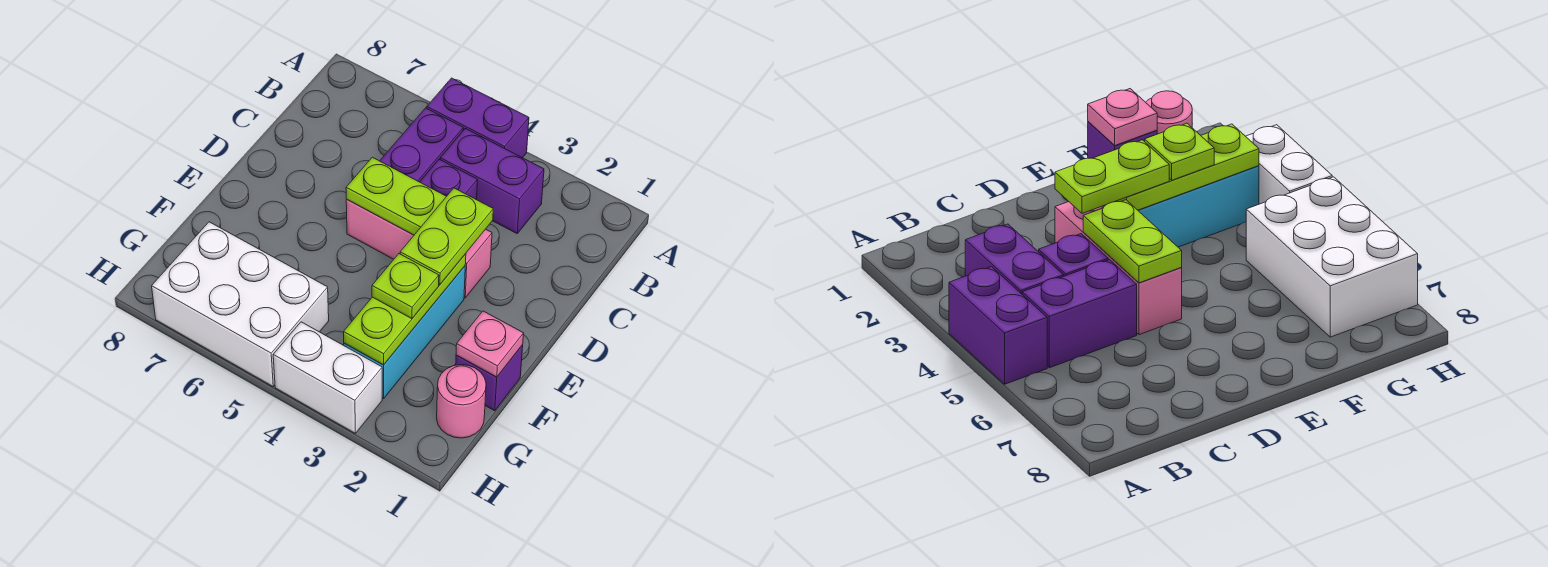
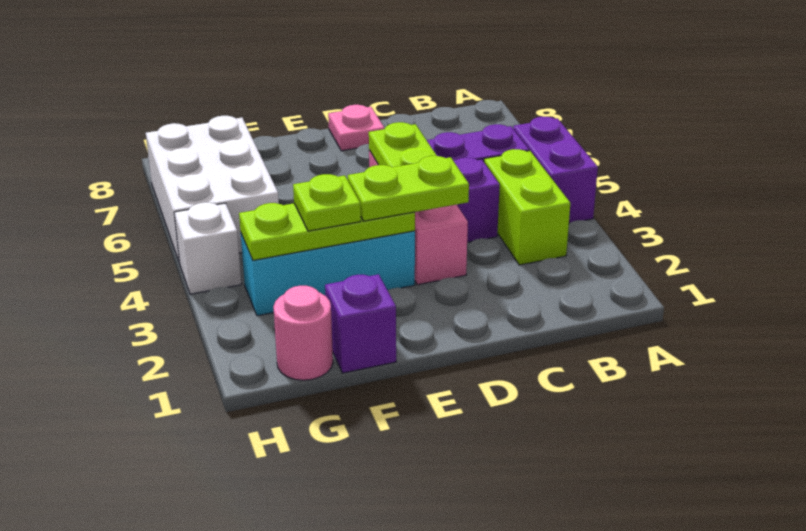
purple 1x2 brick [440,128,544,233] -> lime 1x2 brick [484,149,570,265]
pink 1x1 plate [456,311,524,377] -> pink 1x1 plate moved to [328,105,384,151]
white 1x2 brick [273,322,382,434] -> white 1x1 brick [174,202,241,294]

